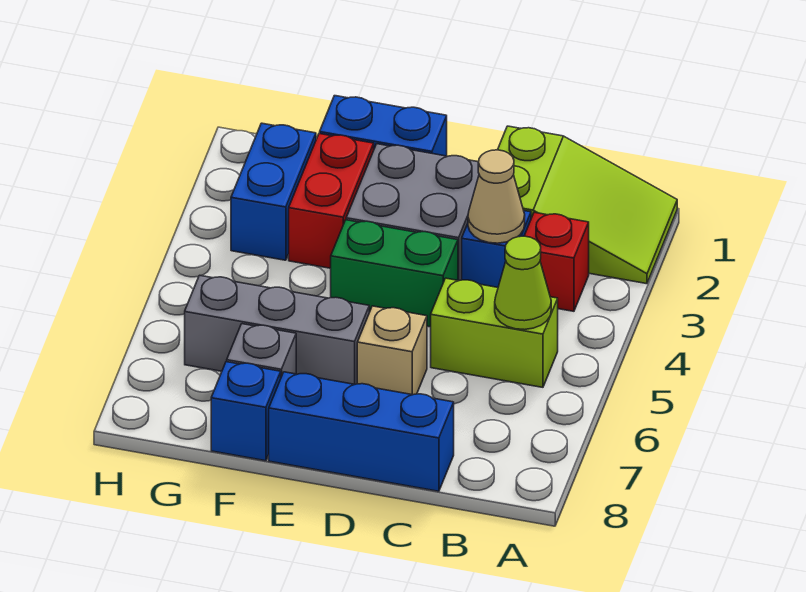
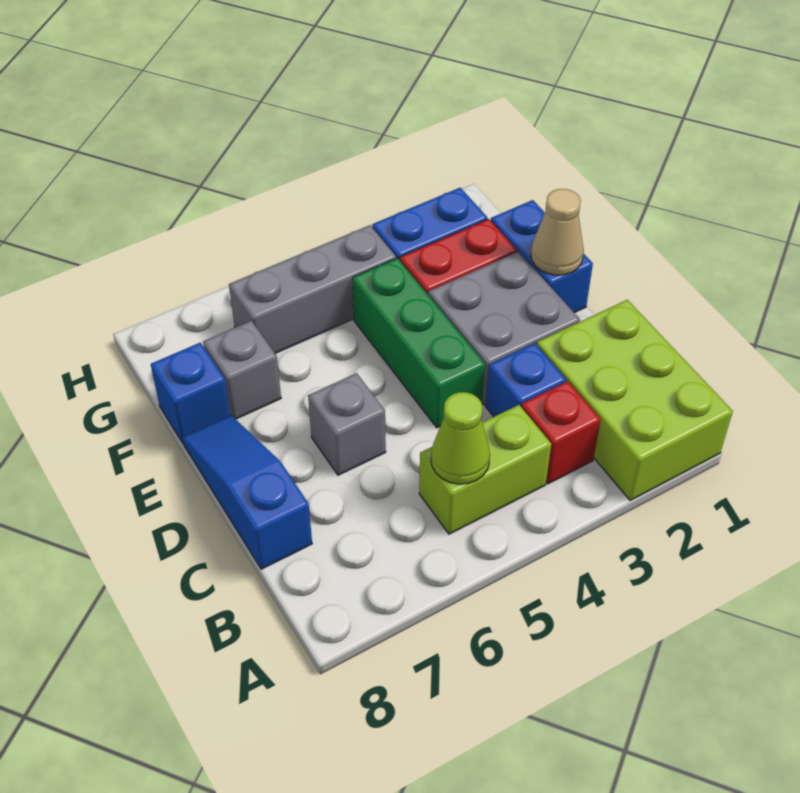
lime 2x3 slope [498,126,677,284] -> lime 2x3 brick [537,300,733,500]
lime 1x2 brick [431,278,558,387] -> lime 1x2 brick turned to [419,405,551,534]
tan 1x1 cone [468,150,525,243] -> tan 1x1 cone moved to [531,189,584,275]
blue 1x3 brick [269,372,454,491] -> blue 1x3 slope [182,416,312,569]
green 1x2 brick [331,220,458,327] -> green 1x3 brick [352,258,485,428]
tan 1x1 brick [357,306,427,395] -> grey 1x1 brick [308,373,386,475]
grey 1x3 brick [185,275,369,384] -> grey 1x3 brick turned to [229,225,396,353]

